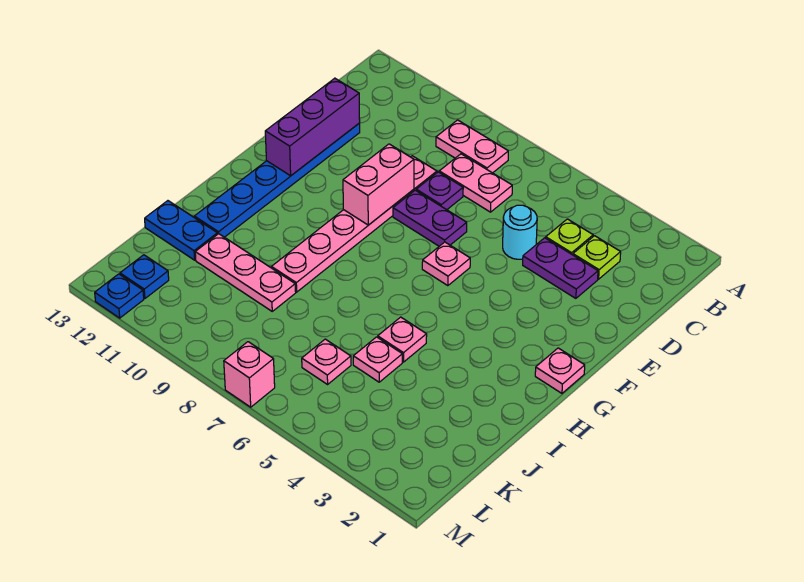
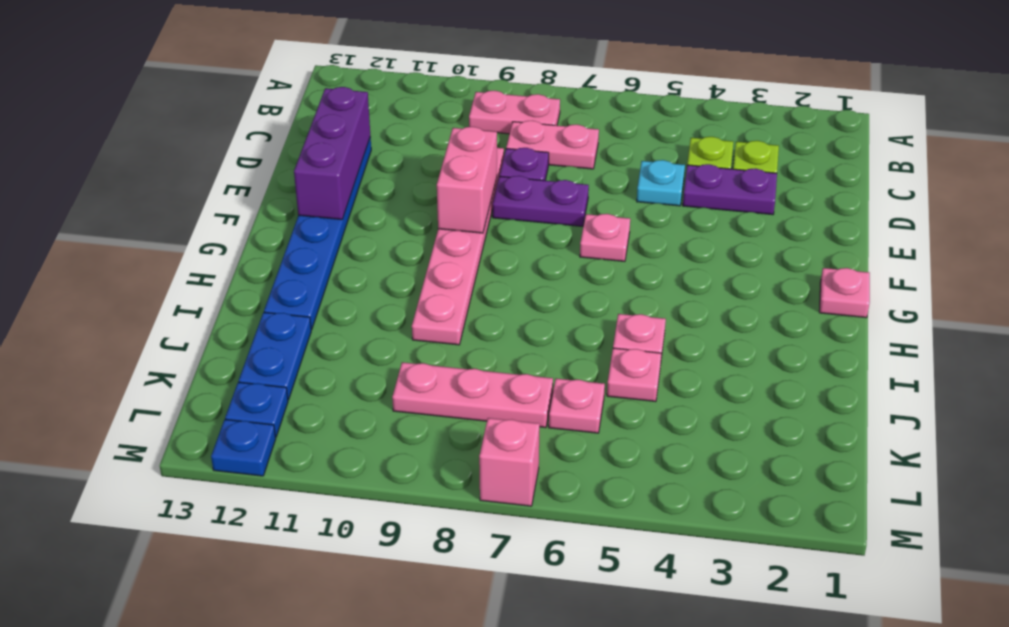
cyan 1x1 round brick [503,205,537,259] -> cyan 1x1 plate [637,160,685,206]
pink 1x3 plate [195,234,296,311] -> pink 1x3 plate moved to [392,362,553,428]
blue 1x2 plate [145,201,217,260] -> blue 1x2 plate turned to [239,312,311,400]

